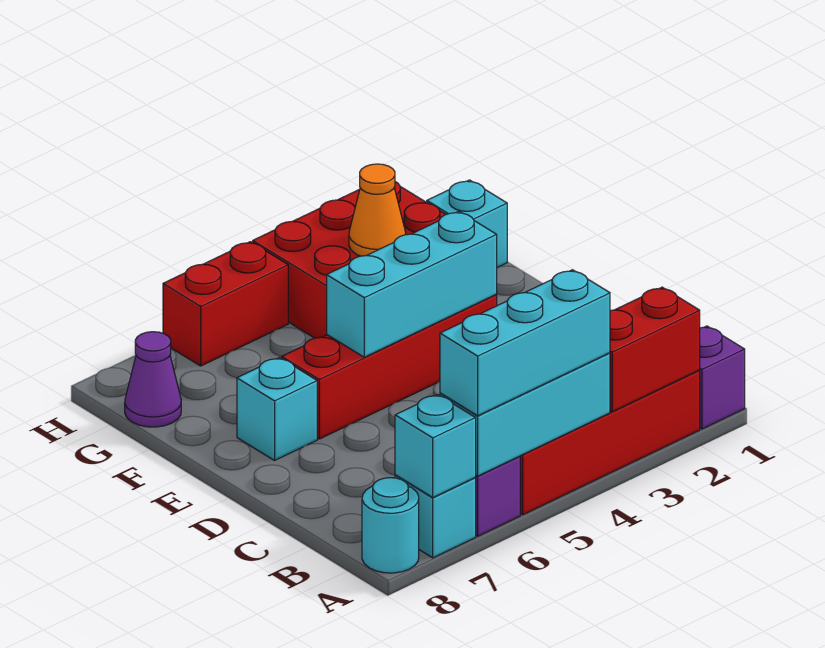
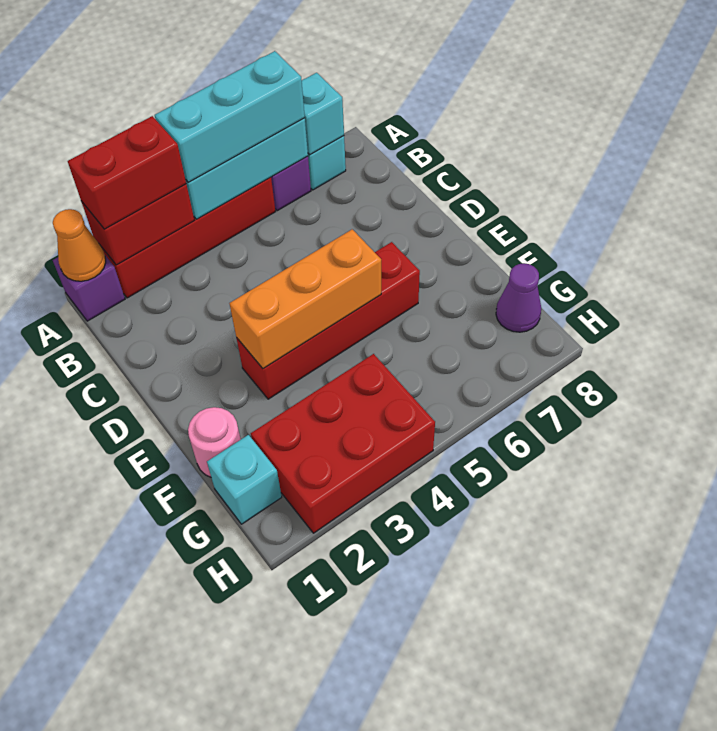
cyan 1x1 round brick [362,478,419,573] -> none
cyan 1x3 brick [327,211,497,357] -> orange 1x3 brick [230,229,381,369]
cyan 1x1 brick [237,358,317,460] -> none
none -> pink 1x1 round brick [188,407,241,477]
orange 1x1 cone [349,164,406,256] -> orange 1x1 cone moved to [53,209,106,281]
red 1x2 brick [163,242,288,366] -> red 1x2 brick moved to [68,116,186,229]

